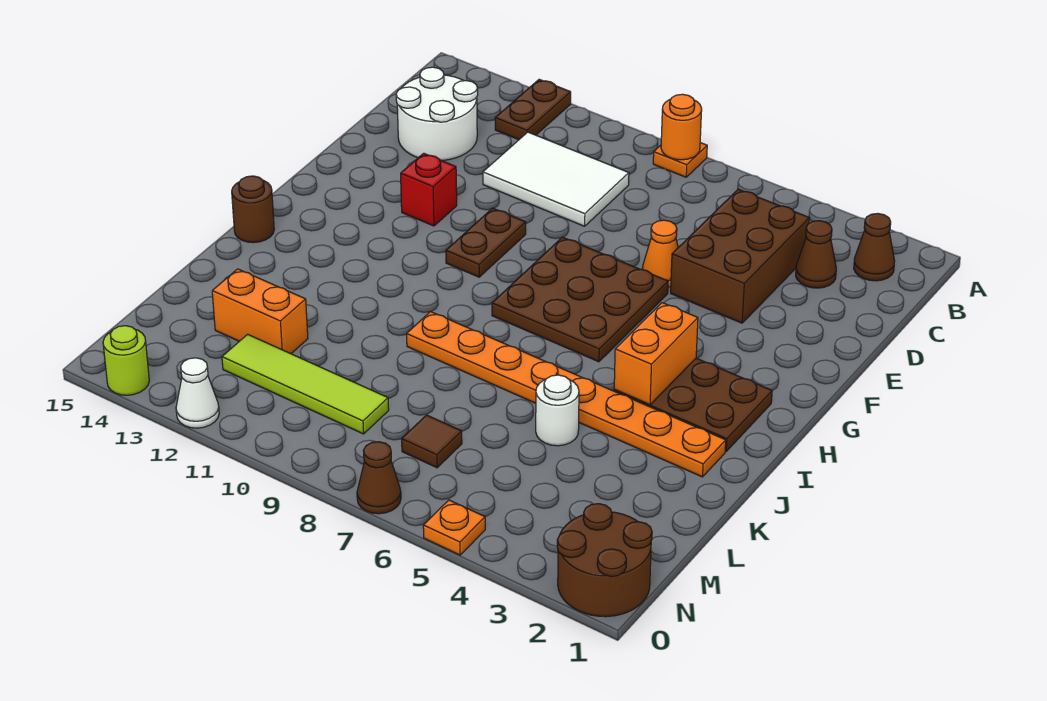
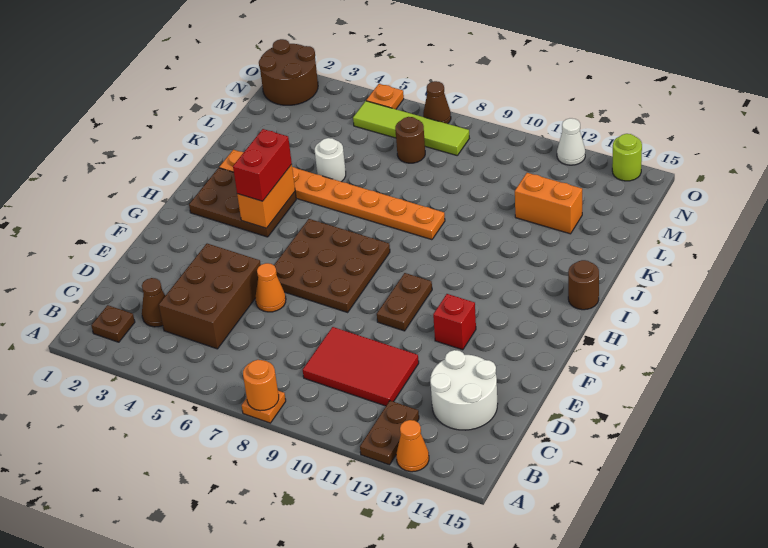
none -> orange 1x1 cone [396,420,429,472]
brown 1x1 cone [854,213,895,281] -> brown 1x1 plate [91,305,135,342]
white 2x3 tile [483,132,629,226] -> red 2x3 tile [303,327,419,406]
none -> red 1x2 brick [233,129,292,201]
brown 1x1 tile [402,415,462,468] -> brown 1x1 round brick [395,117,425,163]
lime 1x4 tile [222,334,389,434] -> lime 1x4 tile moved to [353,101,469,155]

